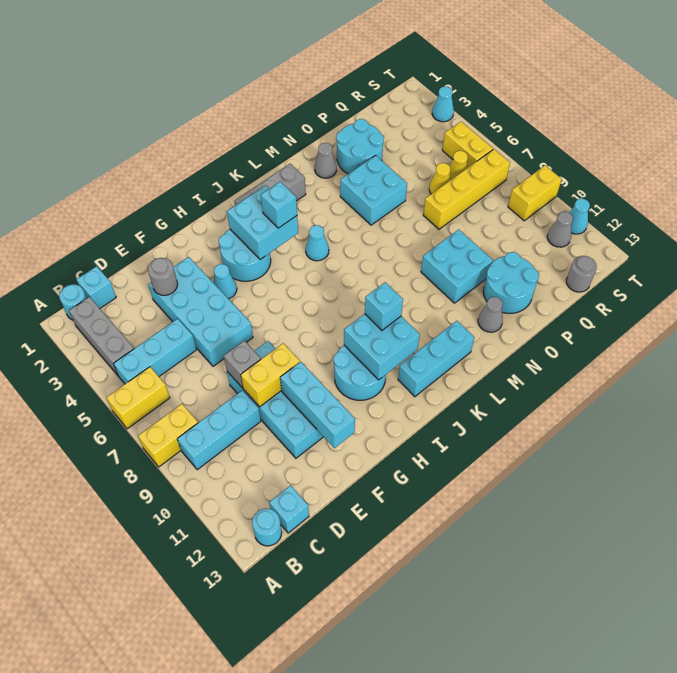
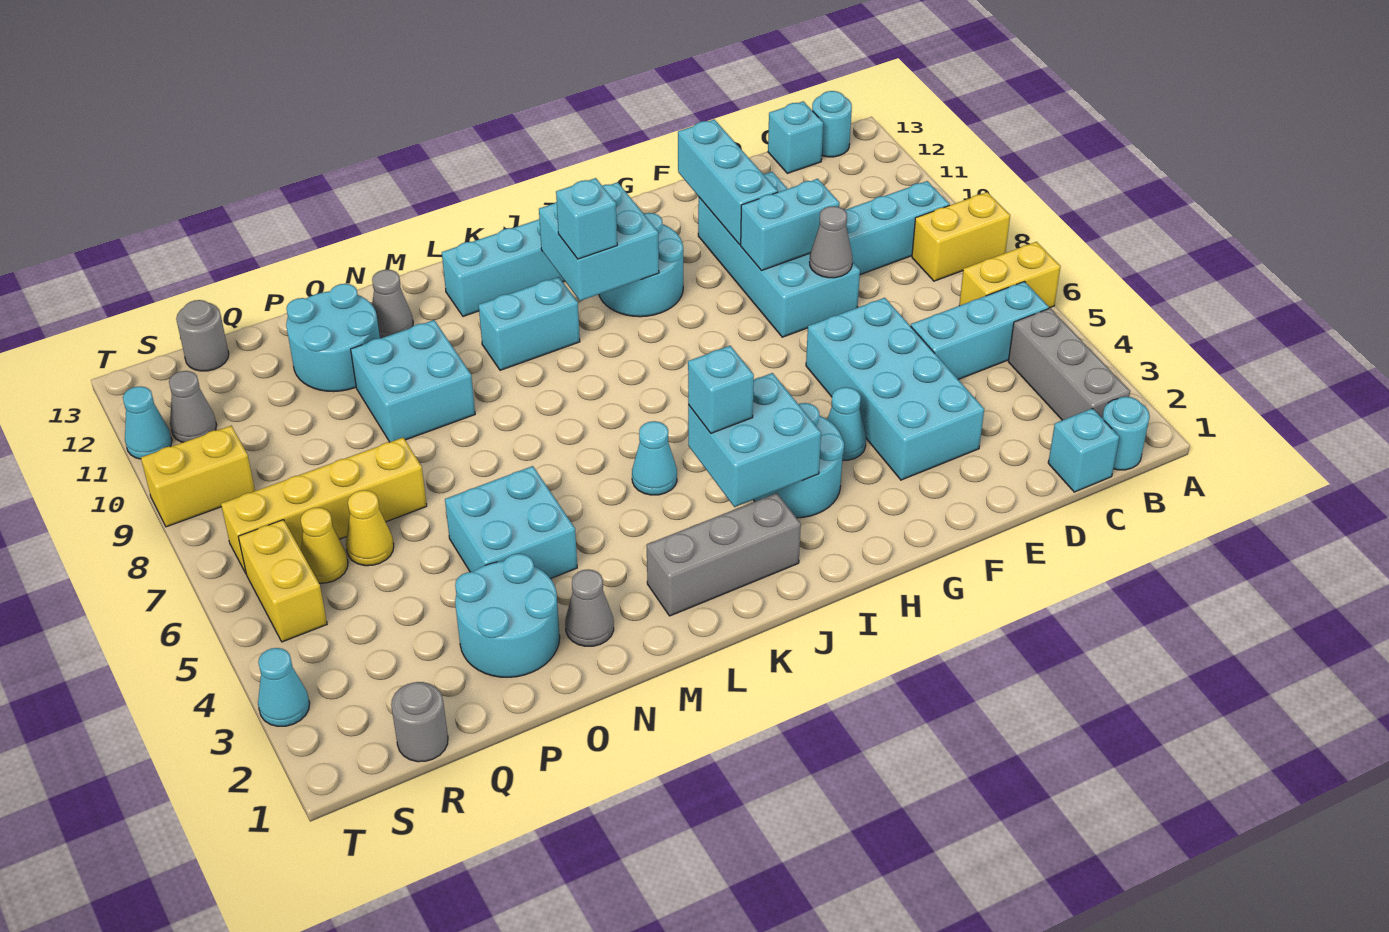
grey 1x1 round brick [148,258,178,295] -> grey 1x1 round brick moved to [391,682,448,762]
grey 1x1 brick [224,341,261,388] -> grey 1x1 cone [810,206,853,278]
yellow 1x2 brick [241,343,300,407] -> cyan 1x2 brick [741,179,840,271]
none -> cyan 1x2 brick [479,277,580,370]

